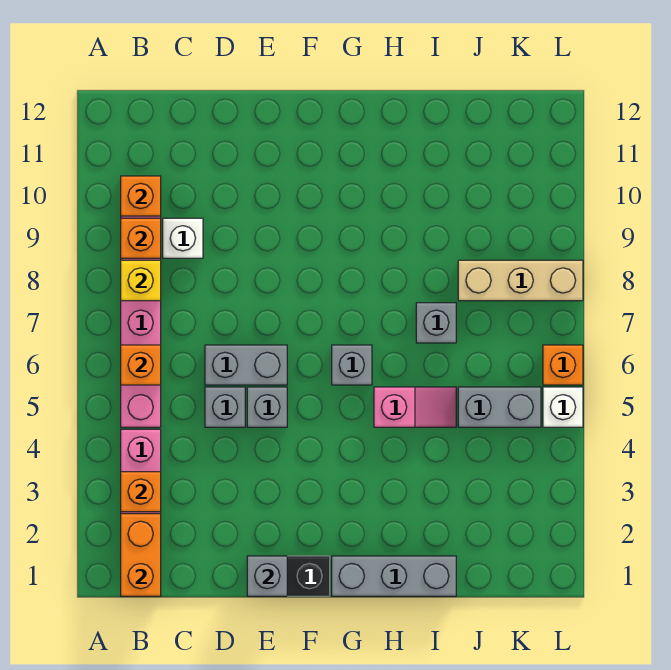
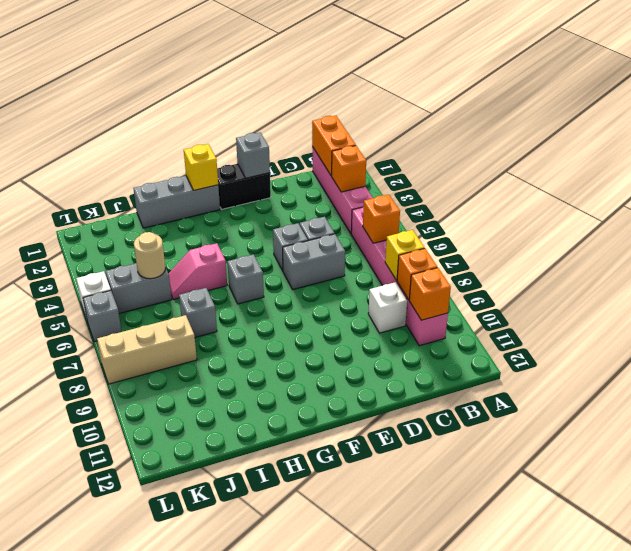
none -> yellow 1x1 brick [184,144,218,190]
none -> tan 1x1 round brick [134,232,166,279]
orange 1x1 brick [543,345,583,385] -> grey 1x1 brick [83,291,122,342]

